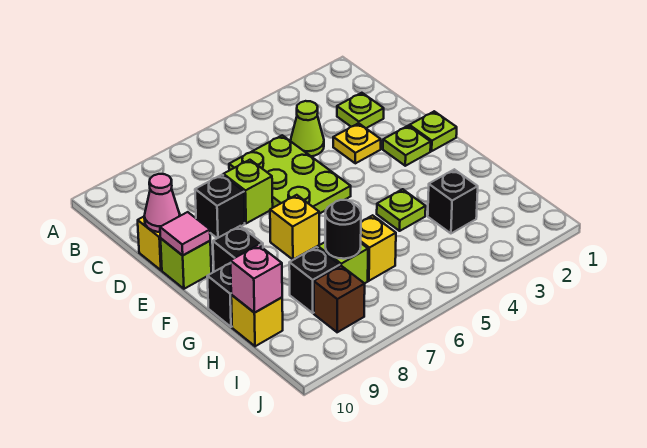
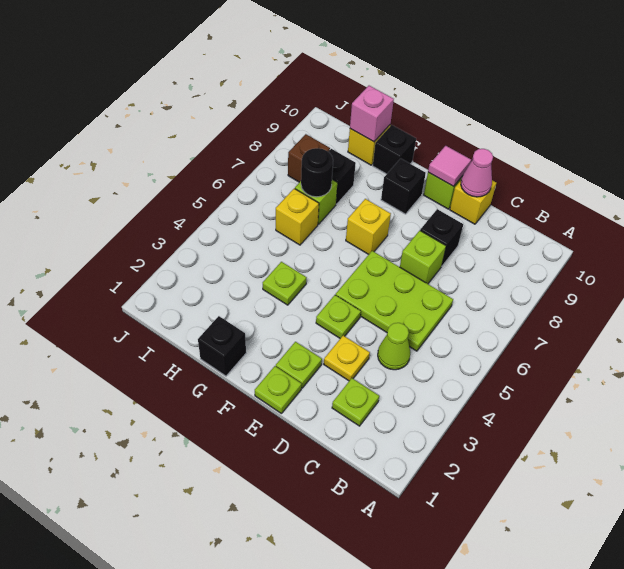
none -> lime 1x1 plate [316,295,361,338]
black 1x1 brick [428,169,478,233] -> black 1x1 brick moved to [198,316,246,376]

